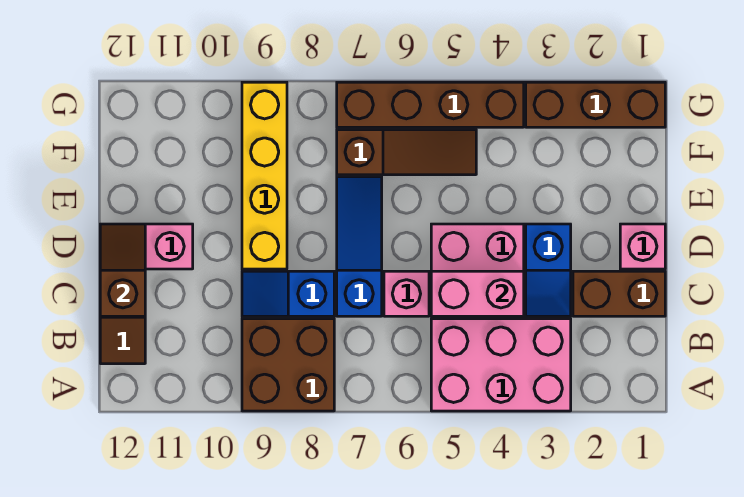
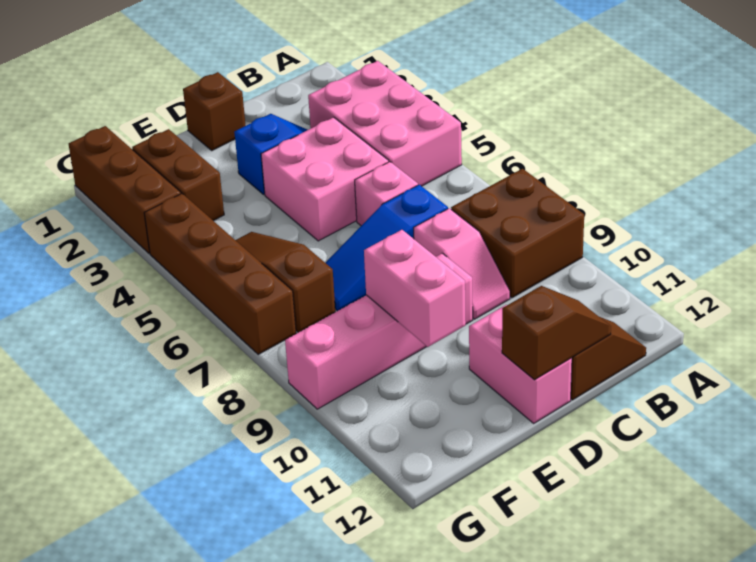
brown 1x2 brick [573,271,665,316] -> brown 1x2 brick moved to [132,129,224,221]
pink 1x2 brick [431,271,524,316] -> pink 1x2 brick moved to [364,230,466,347]
blue 1x2 slope [242,271,334,316] -> pink 1x2 slope [414,208,510,319]
brown 1x2 slope [100,224,145,316] -> brown 1x2 slope turned to [502,286,611,380]
pink 1x1 brick [620,224,665,269] -> brown 1x1 brick [183,72,246,150]
yellow 1x4 brick [242,82,287,269] -> pink 1x4 brick [285,253,473,409]

